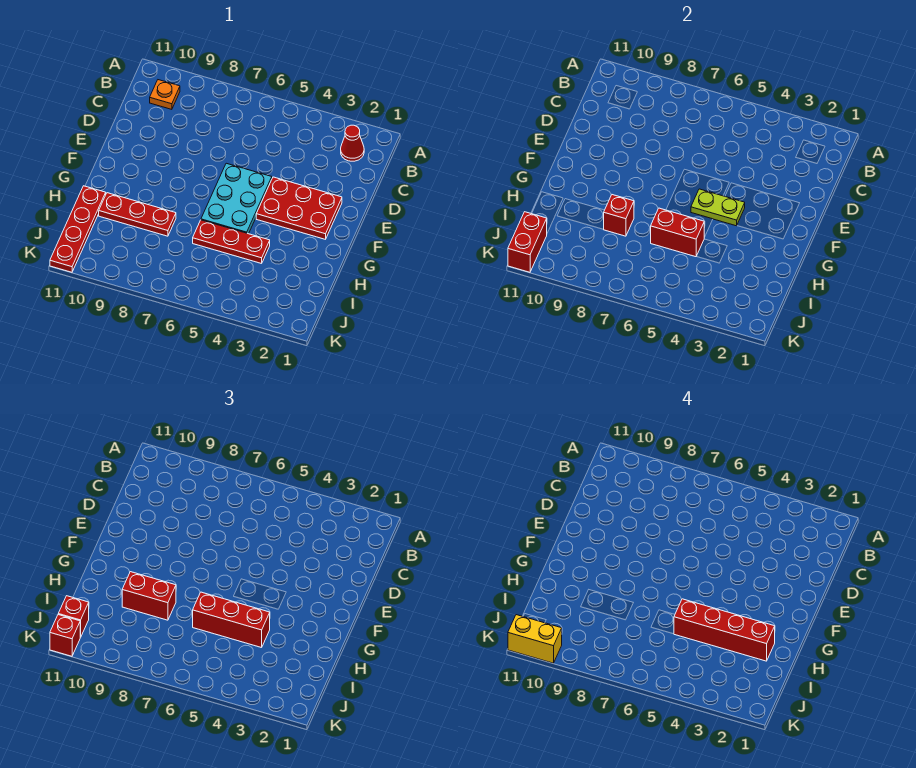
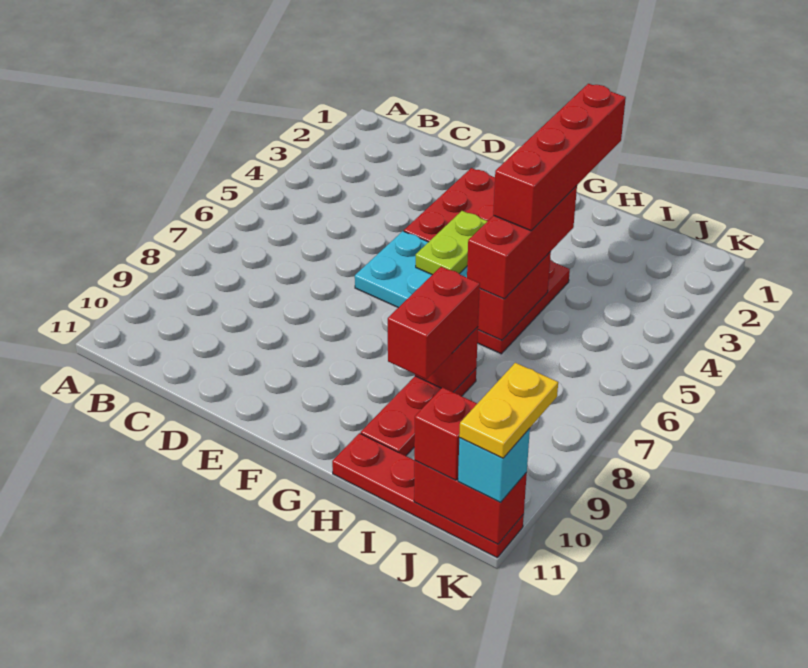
red 1x1 cone [341,125,364,161] -> none
orange 1x1 plate [150,80,180,109] -> none
yellow 1x2 brick [508,615,562,663] -> yellow 1x2 plate [459,363,558,458]
red 1x1 brick [50,615,80,656] -> cyan 1x1 brick [458,428,530,503]

